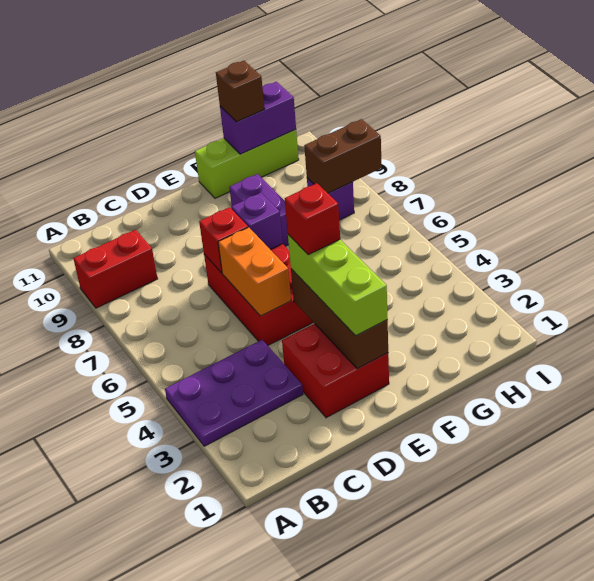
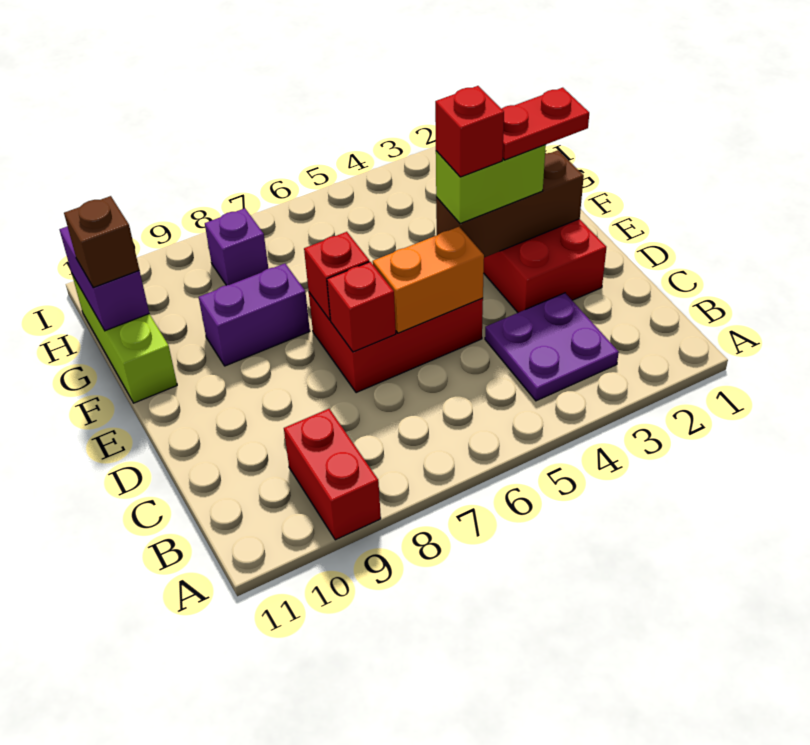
purple 2x3 plate [165,340,303,446] -> purple 2x2 plate [485,293,619,401]
lime 1x3 brick [288,235,388,336] -> lime 1x2 brick [436,145,546,224]
none -> red 1x2 plate [502,88,589,160]
purple 1x1 brick [231,193,283,250] -> red 1x1 brick [304,232,369,320]
brown 1x2 brick [304,119,382,193] -> none

